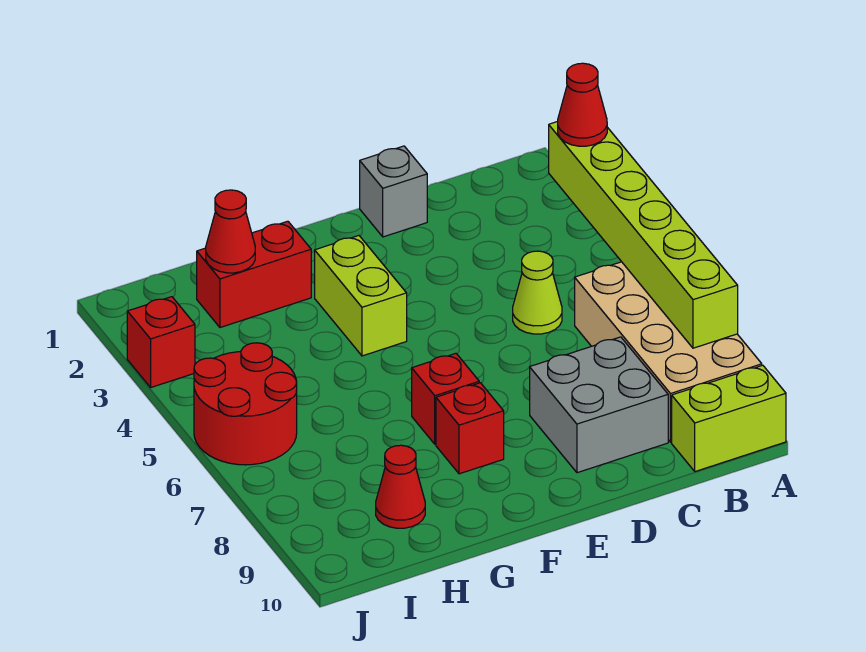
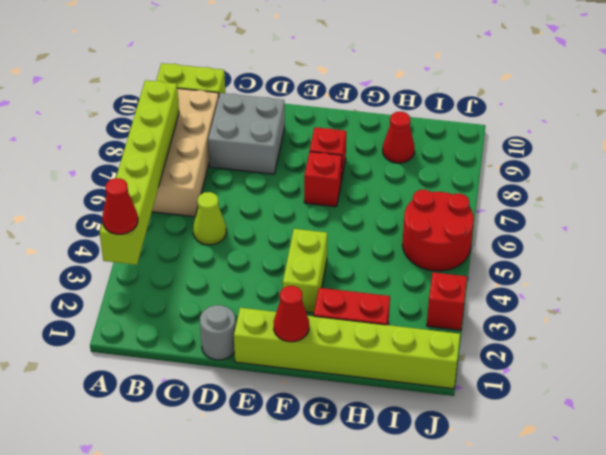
grey 1x1 brick [360,146,427,237] -> grey 1x1 round brick [200,305,236,360]
none -> lime 1x6 brick [234,308,460,389]
red 1x1 cone [206,190,255,273] -> red 1x1 cone moved to [274,286,309,342]

